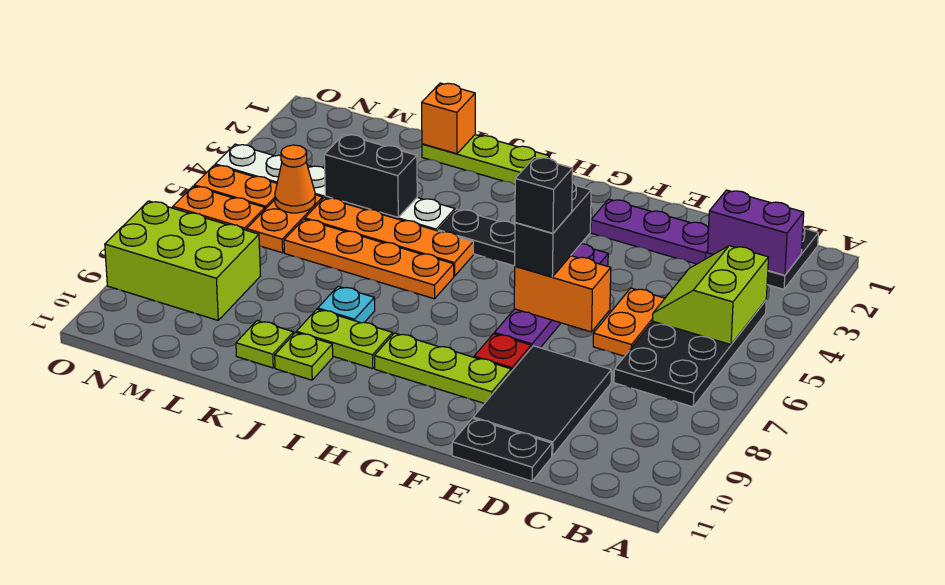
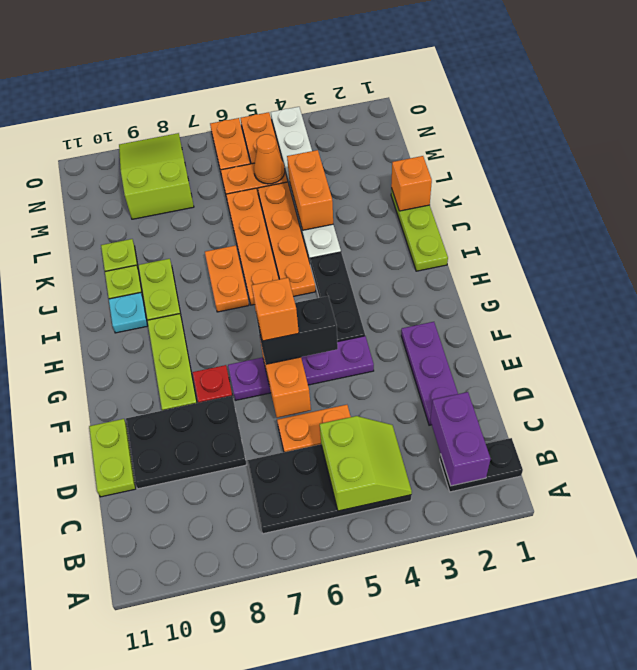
lime 2x2 slope [653,246,769,345] -> lime 2x2 slope turned to [320,416,412,511]
black 2x3 tile [473,346,611,456] -> black 2x3 plate [126,396,247,489]
black 1x2 plate [452,418,552,481] -> lime 1x2 plate [89,419,136,497]
black 1x1 brick [515,157,573,233] -> orange 1x1 brick [252,278,299,341]
none -> orange 1x2 plate [205,245,249,312]
cyan 1x1 plate [318,286,375,323] -> cyan 1x1 plate moved to [109,293,148,333]
black 1x2 brick [324,134,417,217] -> orange 1x2 brick [287,150,333,230]
lime 2x3 brick [105,201,260,320] -> lime 2x3 slope [119,133,194,219]

